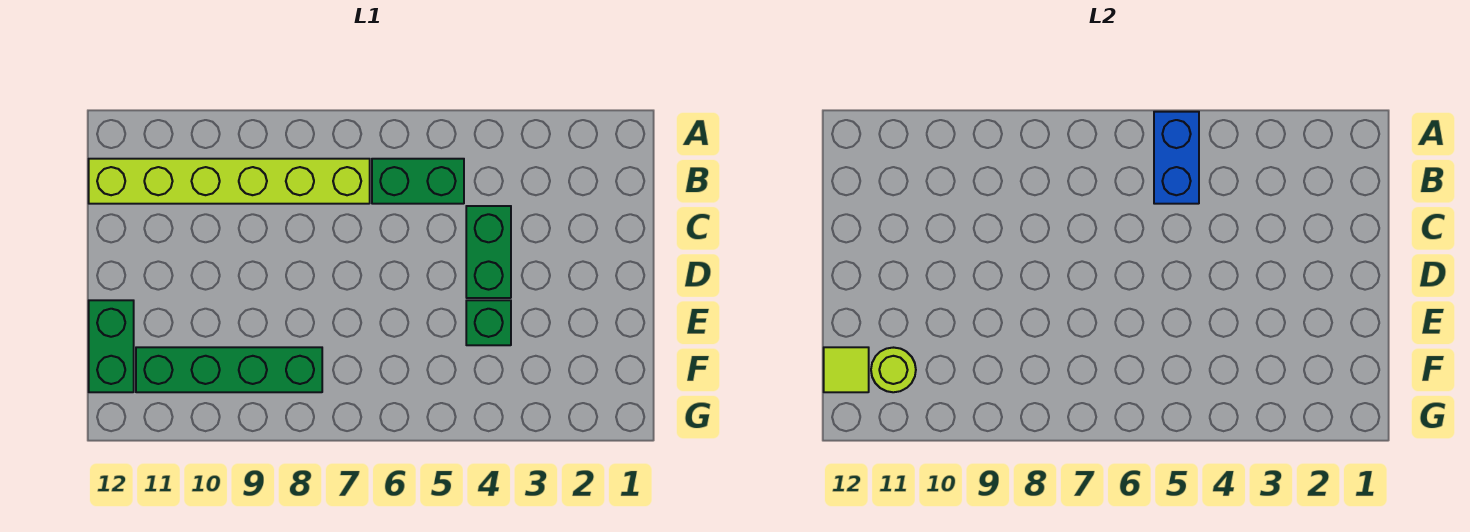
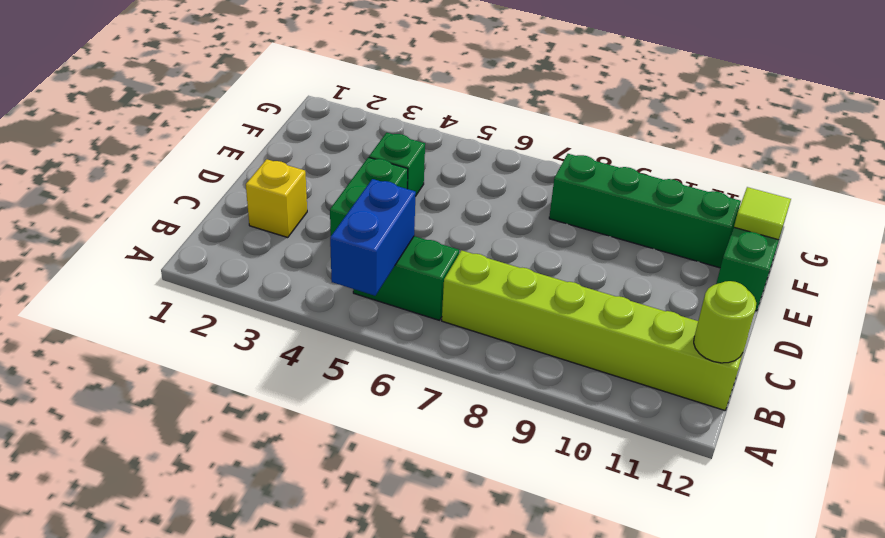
none -> yellow 1x1 brick [246,159,307,238]
lime 1x1 round brick [871,348,916,392] -> lime 1x1 round brick moved to [694,281,756,363]

